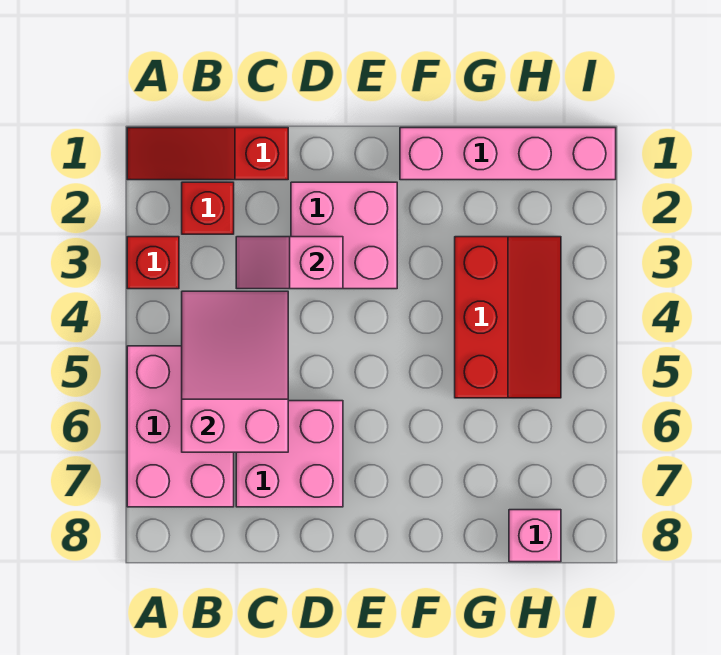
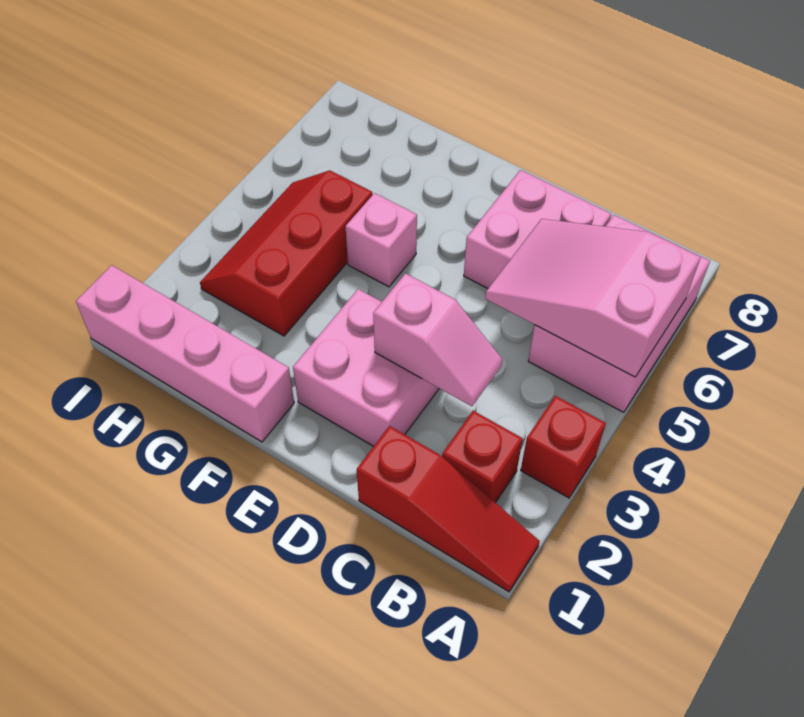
pink 2x3 slope [182,291,288,452] -> pink 2x3 slope turned to [485,219,701,377]
pink 1x1 brick [509,510,561,562] -> pink 1x1 brick moved to [345,193,417,287]

